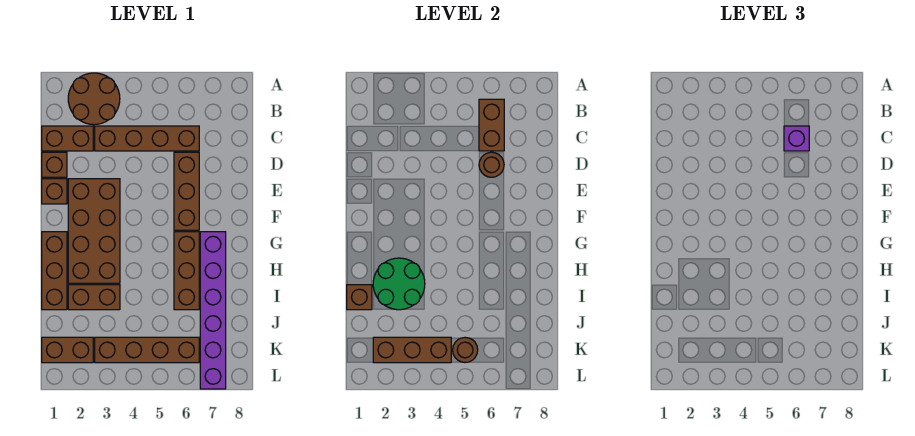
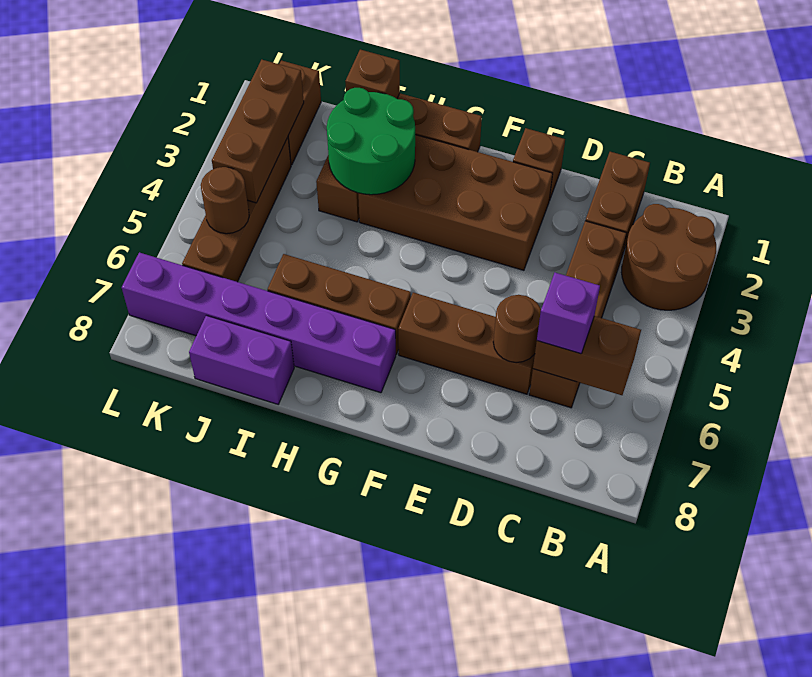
brown 1x1 brick [42,152,67,177] -> none
none -> purple 1x2 brick [189,315,294,404]

